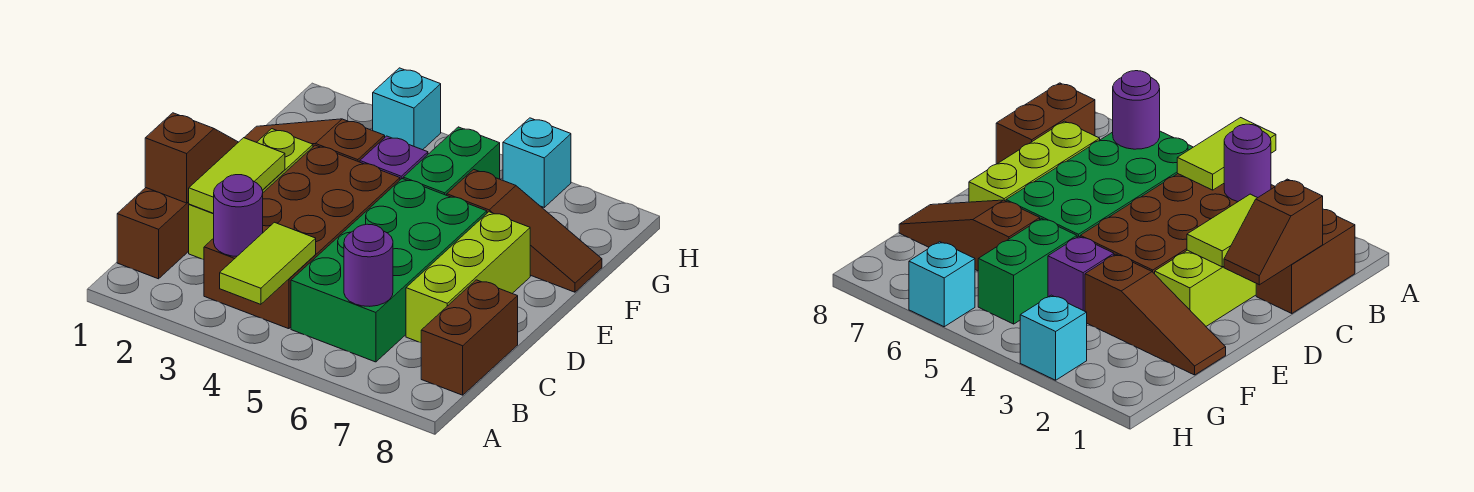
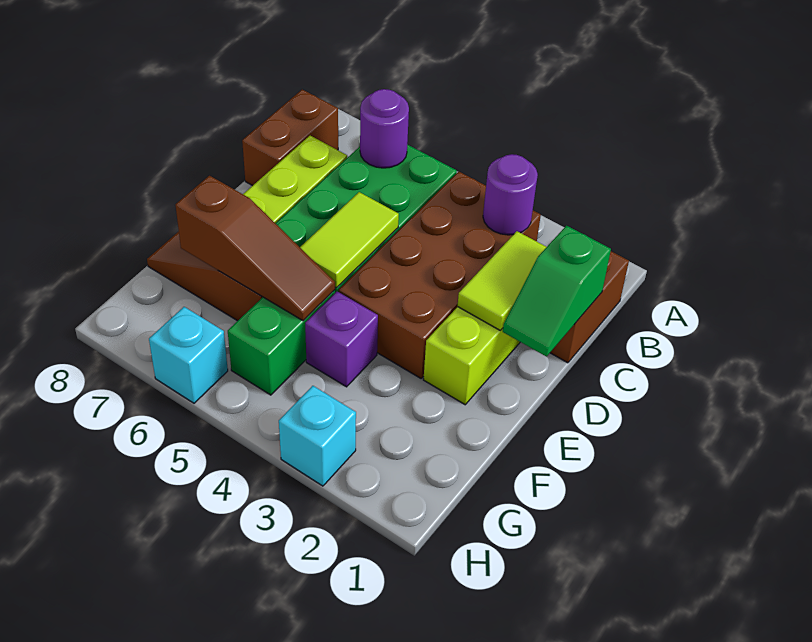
lime 1x2 tile [220,222,316,304] -> lime 1x2 tile moved to [300,192,399,288]
brown 1x2 slope [145,113,238,203] -> green 1x2 slope [503,226,611,357]
brown 1x3 slope [244,119,385,162] -> brown 1x3 slope moved to [175,176,335,321]

